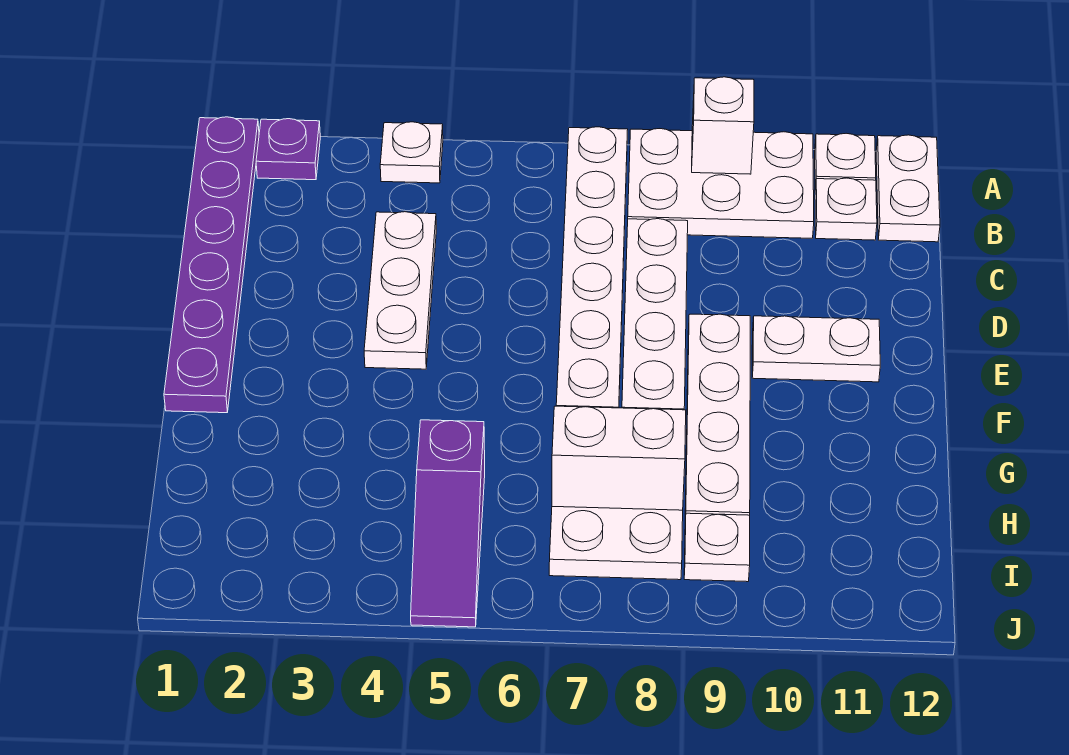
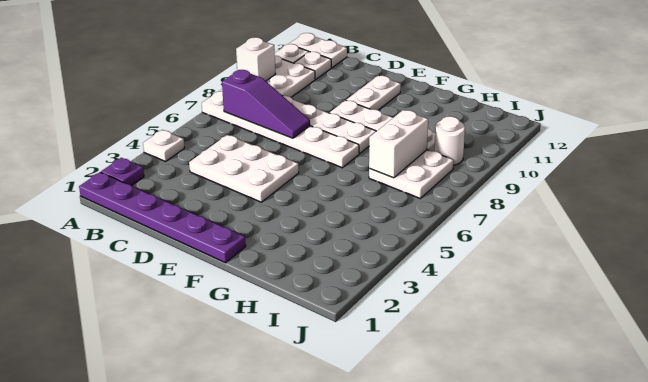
white 1x3 plate [364,212,436,369] -> white 2x3 plate [189,135,299,202]
purple 1x3 slope [411,420,485,627] -> purple 1x3 slope moved to [222,70,310,138]
white 1x1 plate [684,513,750,582] -> white 1x1 round brick [435,116,465,165]

